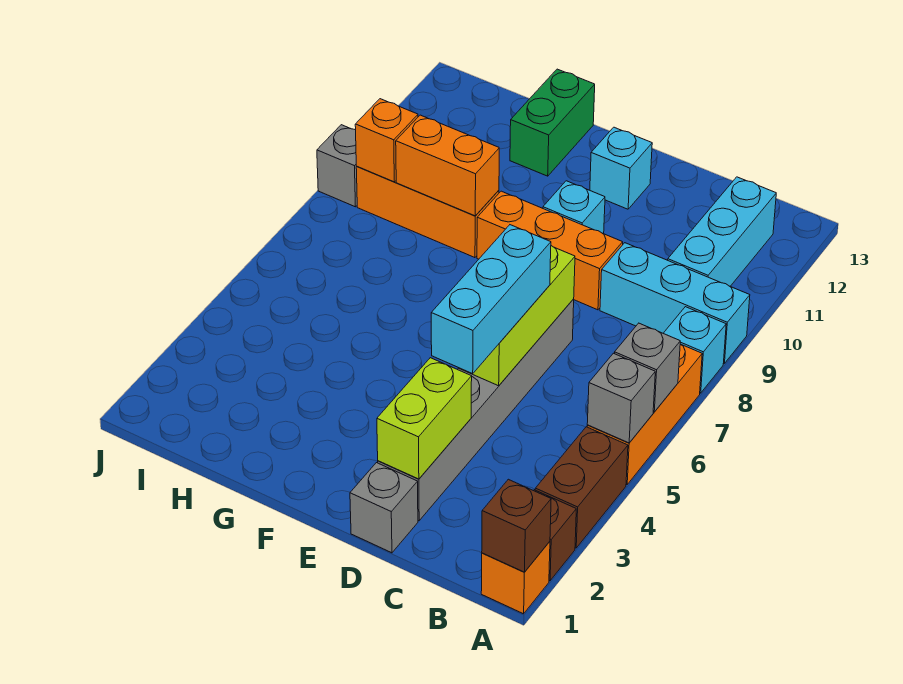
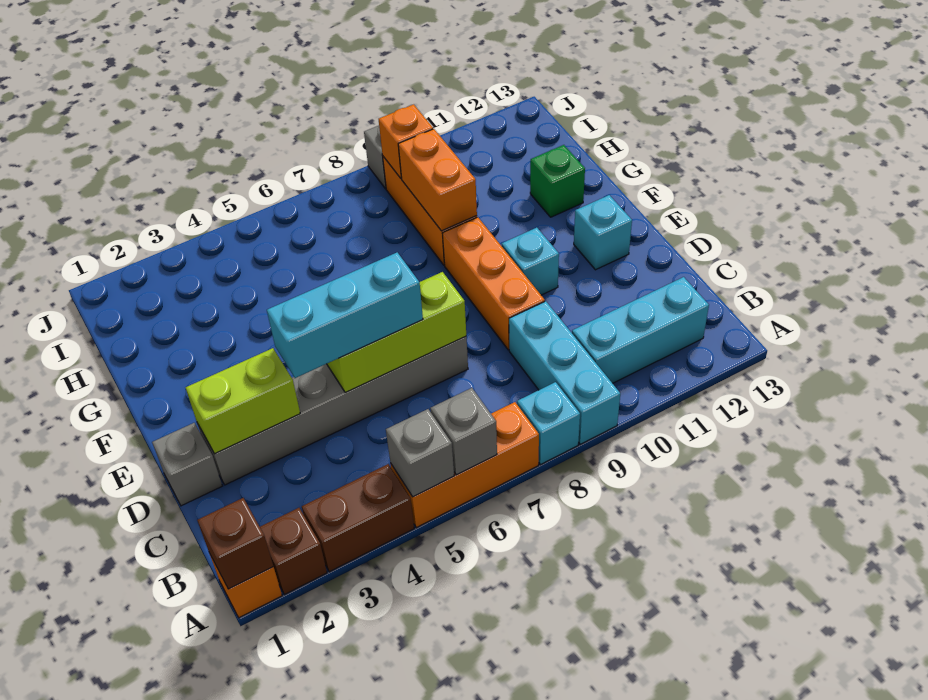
green 1x2 brick [510,69,595,176] -> green 1x1 brick [530,145,585,217]

